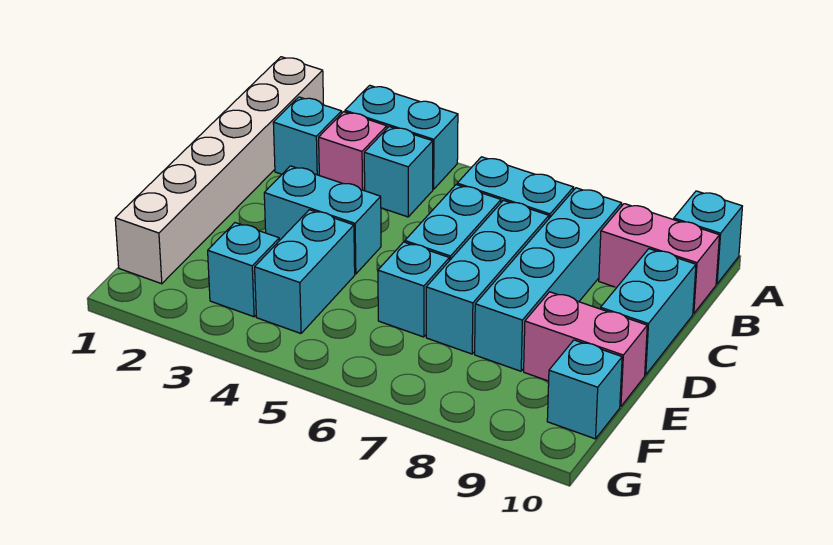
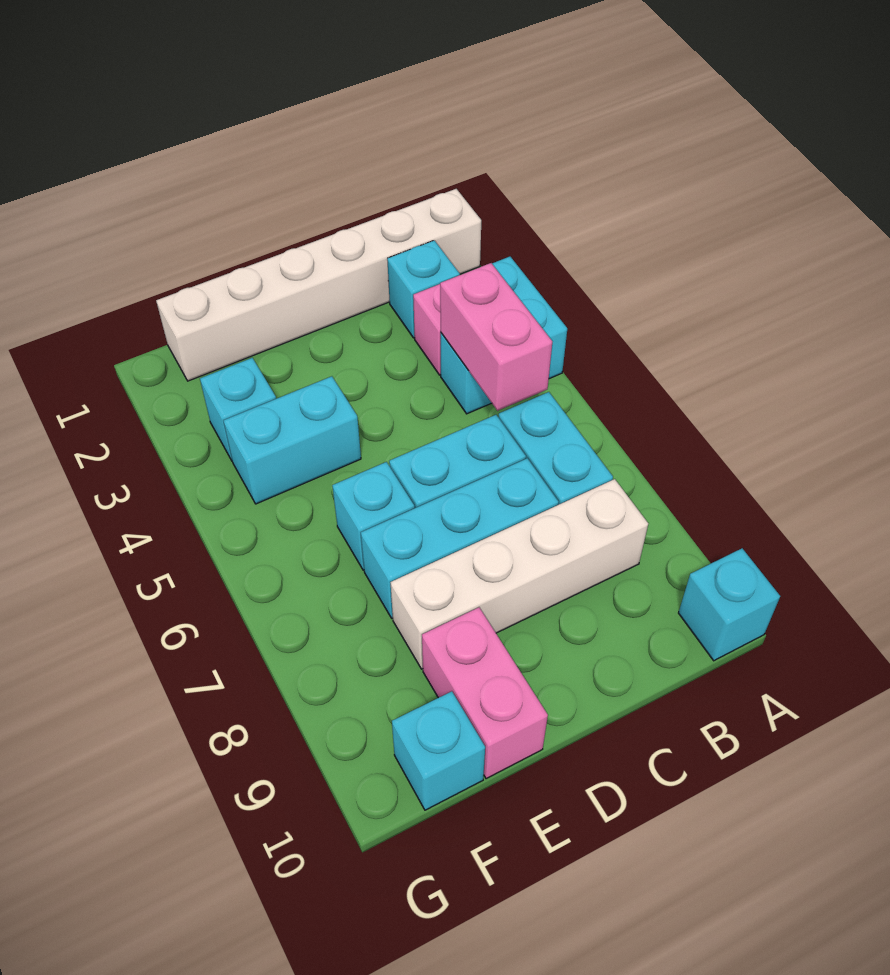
cyan 1x4 brick [475,188,622,371] -> white 1x4 brick [391,479,648,669]
pink 1x2 brick [599,204,719,314] -> pink 1x2 brick moved to [440,263,552,411]
cyan 1x2 brick [601,249,696,375] -> none
cyan 1x2 brick [264,166,381,274] -> none

